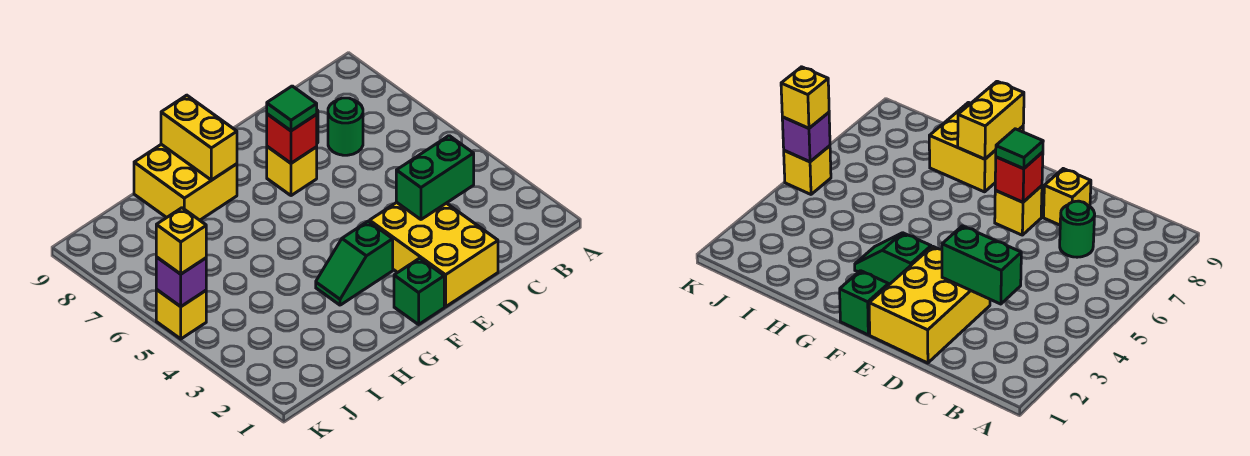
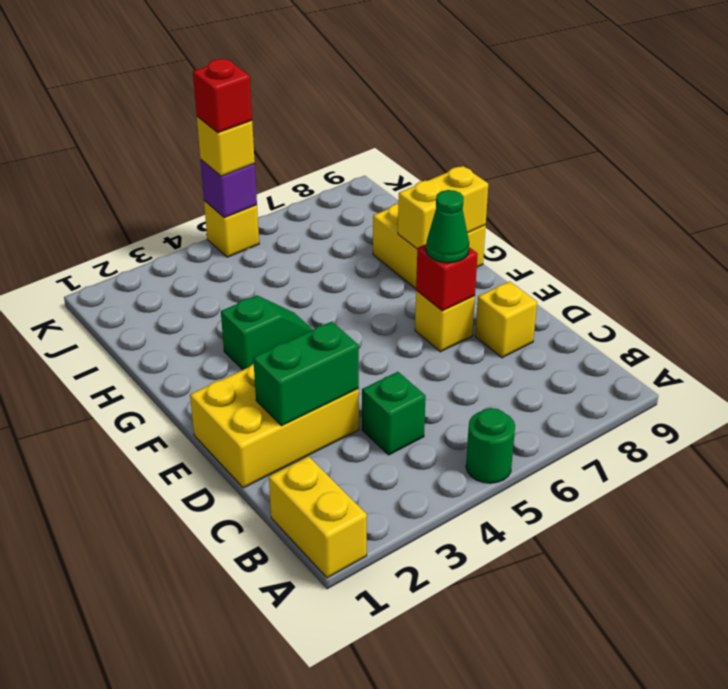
none -> yellow 1x2 brick [269,456,367,578]
green 1x2 brick [396,136,474,219] -> green 1x2 brick turned to [253,322,359,426]
green 1x1 round brick [328,98,363,155] -> green 1x1 round brick moved to [466,408,515,483]
green 1x1 tile [267,86,317,131] -> green 1x1 cone [426,190,469,263]
green 1x1 brick [394,258,444,324] -> green 1x1 brick moved to [362,372,426,455]
green 1x2 slope [316,221,393,305] -> green 1x2 slope turned to [221,296,313,370]
none -> red 1x1 brick [193,59,252,133]

